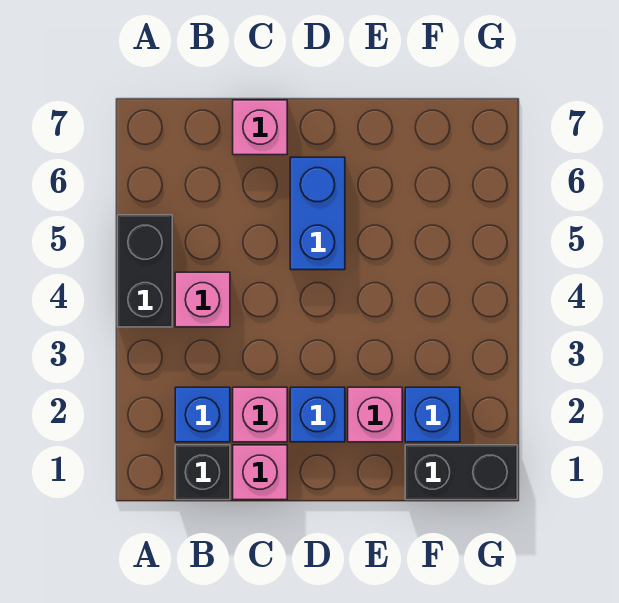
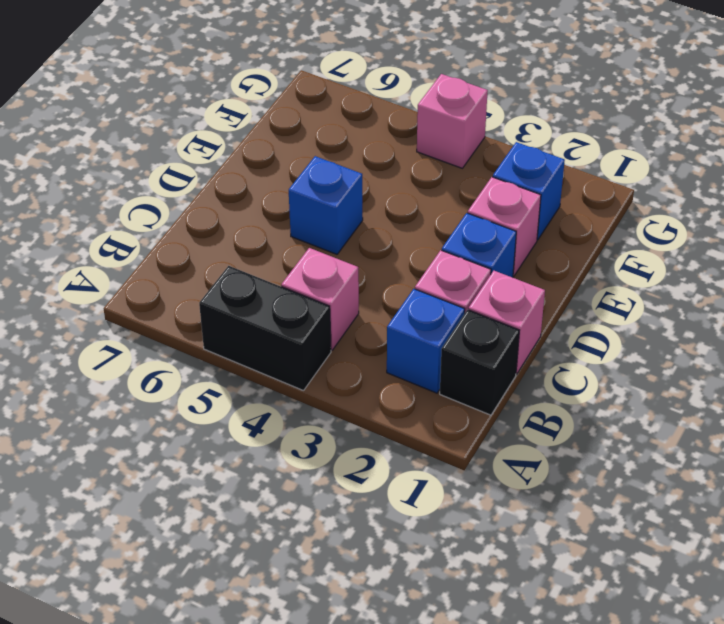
pink 1x1 brick [233,100,287,155] -> pink 1x1 brick moved to [417,74,488,168]
blue 1x2 brick [290,157,345,270] -> blue 1x1 brick [289,156,363,254]
black 1x2 brick [405,445,517,500] -> none

